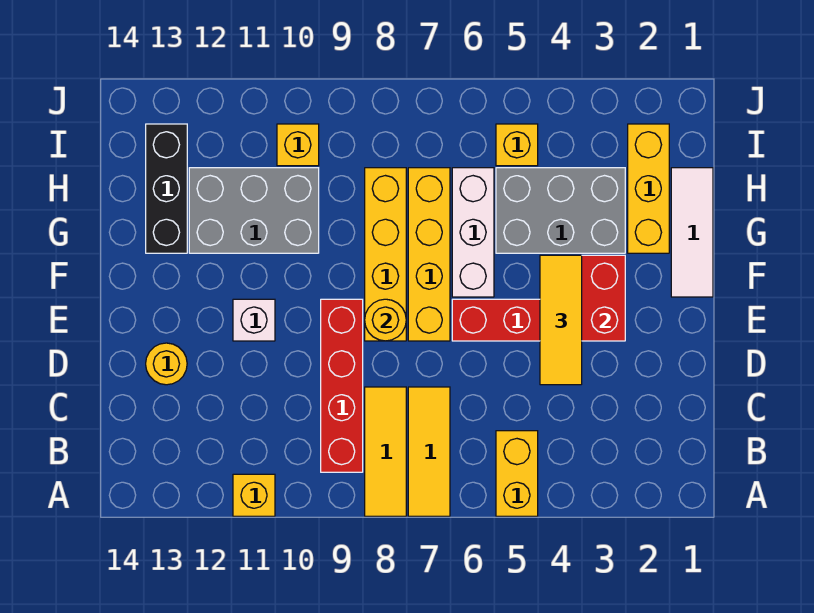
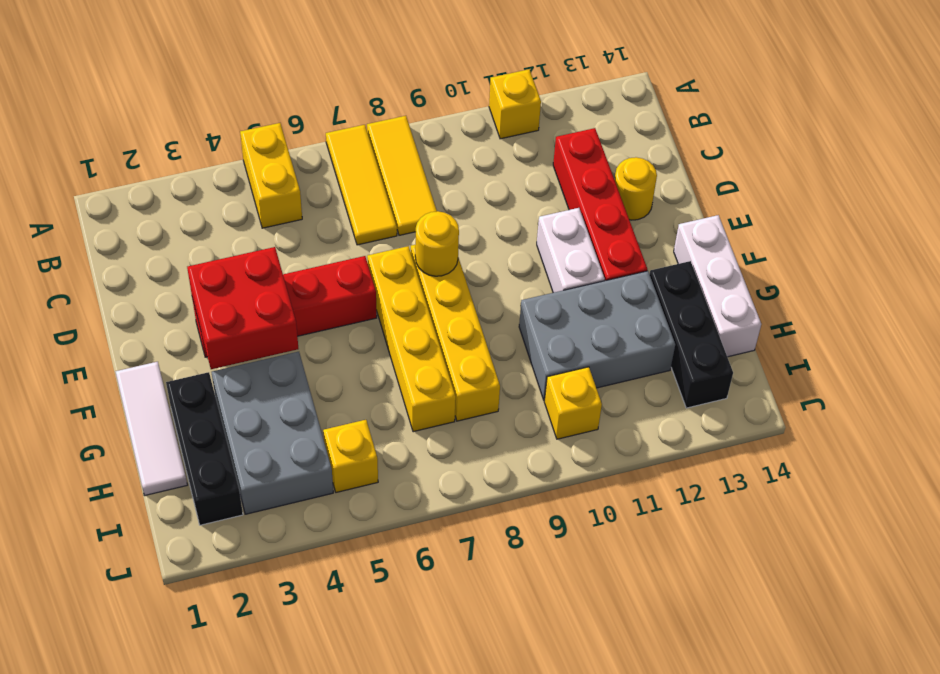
red 1x4 brick [321,299,363,472] -> red 1x4 brick moved to [553,128,647,281]
yellow 1x3 tile [540,255,582,385] -> none
white 1x1 brick [233,299,275,341] -> white 1x2 brick [537,208,605,293]
white 1x3 brick [452,168,494,297] -> white 1x3 brick moved to [674,215,761,357]
yellow 1x3 brick [628,124,669,253] -> black 1x3 brick [166,372,243,525]
grey 2x3 brick [496,168,625,253] -> grey 2x3 brick turned to [211,352,333,514]

